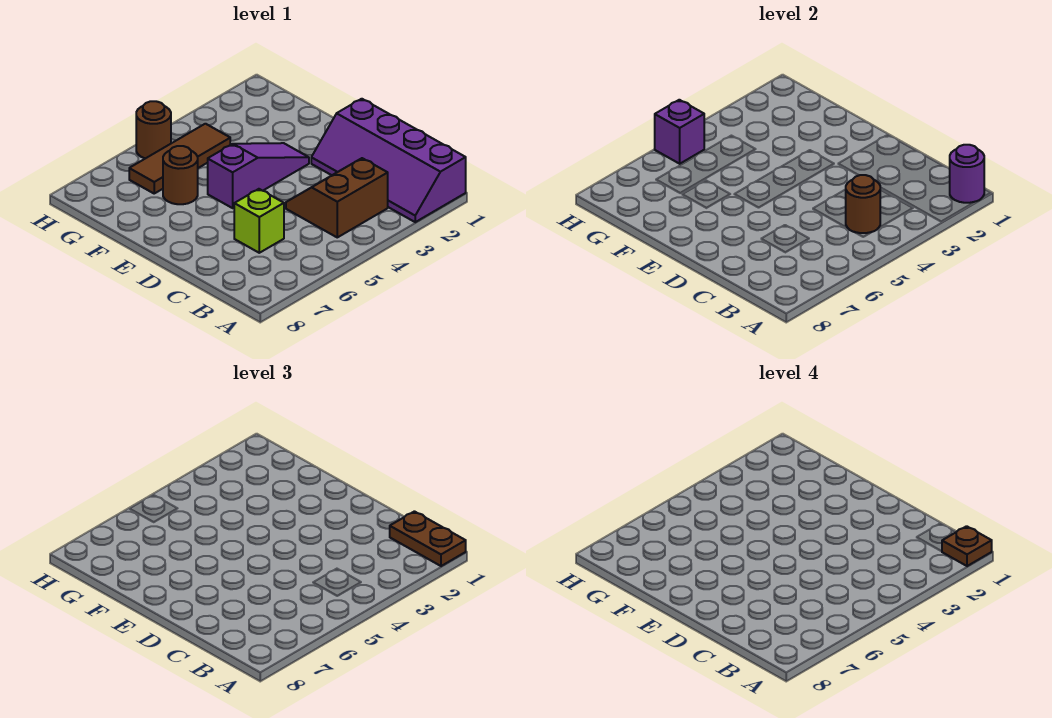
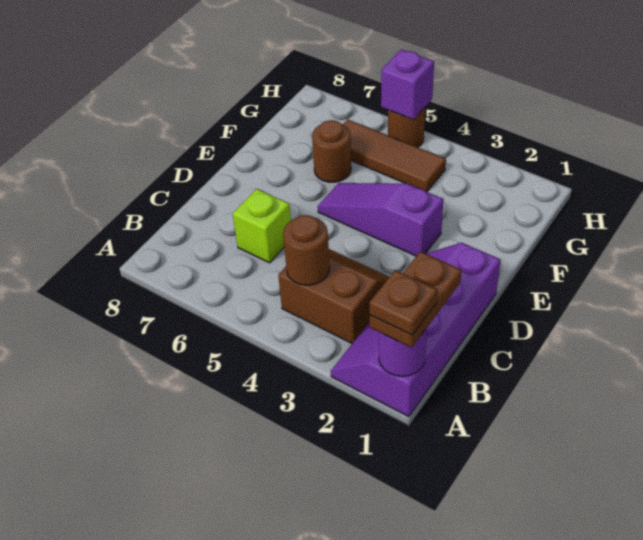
purple 1x3 slope [208,143,309,208] -> purple 1x3 slope turned to [318,183,443,256]

